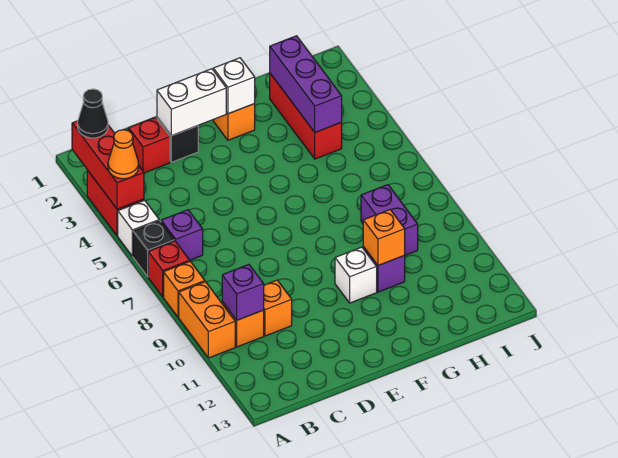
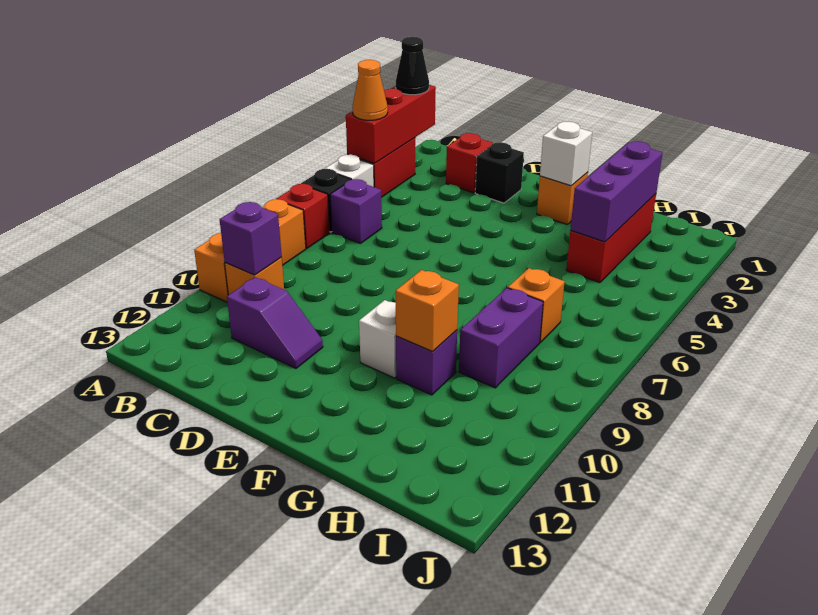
orange 1x1 brick [264,280,292,336] -> orange 1x1 brick moved to [508,268,565,342]
none -> purple 1x2 slope [227,277,323,368]
white 1x2 brick [157,69,226,136] -> none

